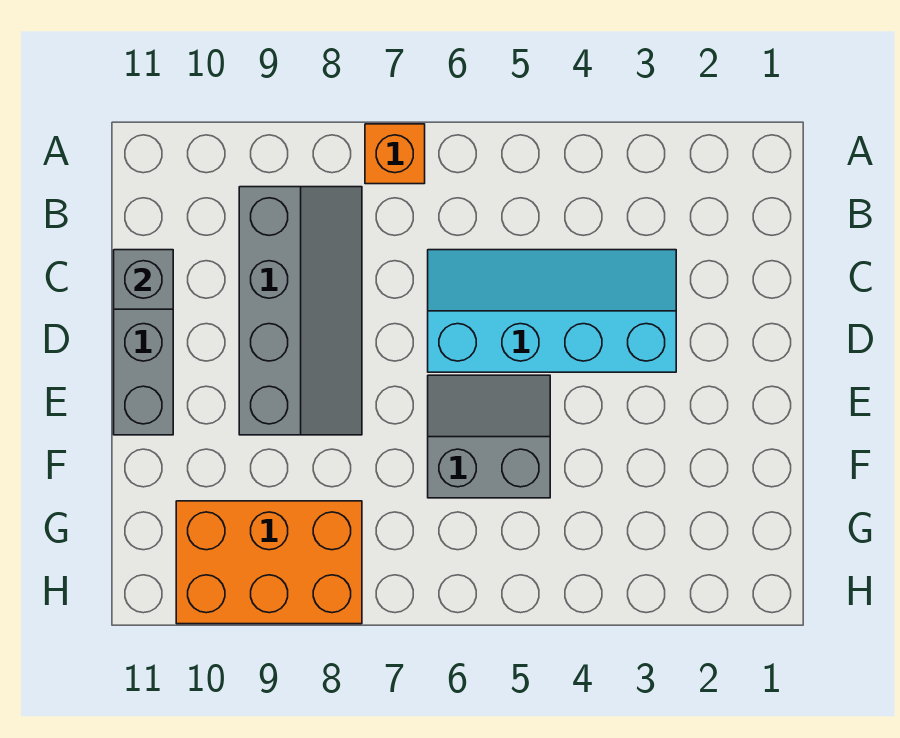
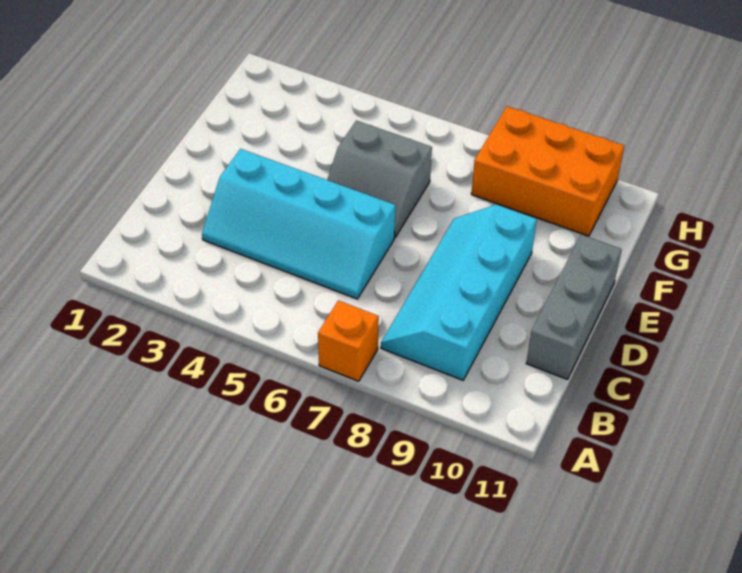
grey 2x4 slope [239,187,362,435] -> cyan 2x4 slope [381,205,537,380]
grey 1x1 brick [114,250,173,309] -> none

